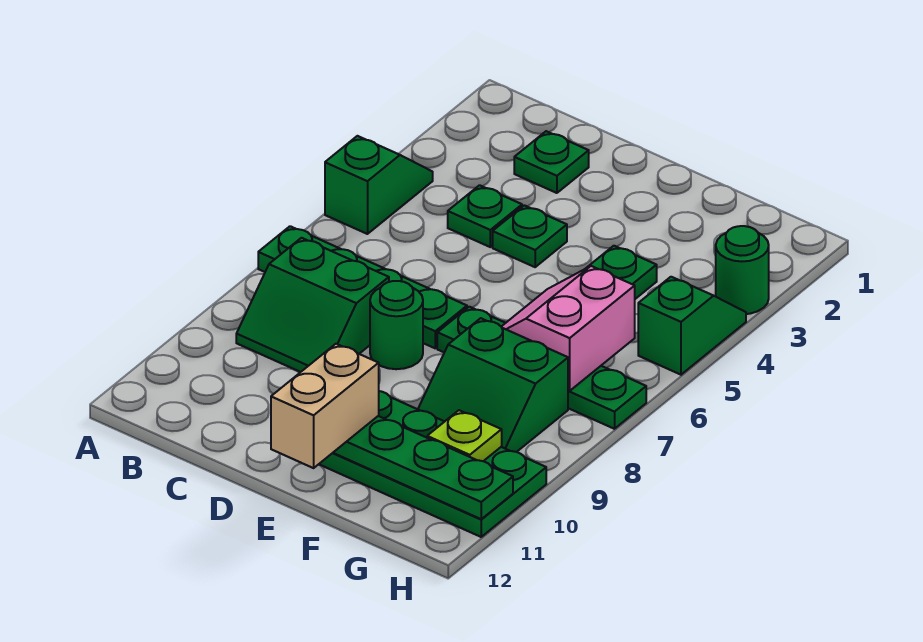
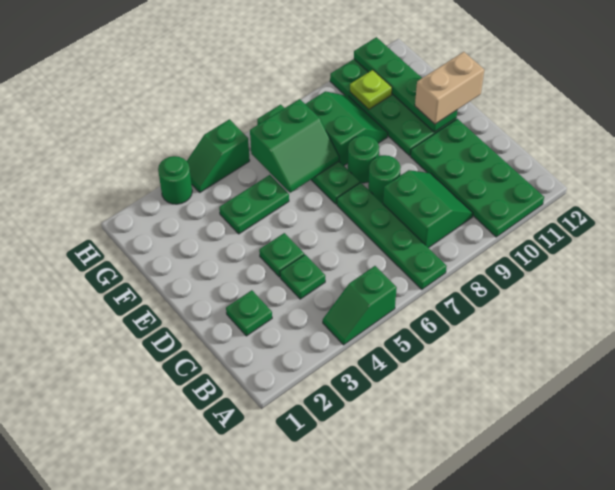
none -> green 2x4 plate [410,119,544,237]
none -> green 1x1 round brick [348,135,379,183]
pink 2x2 slope [501,266,635,391] -> green 2x2 slope [250,99,339,193]

